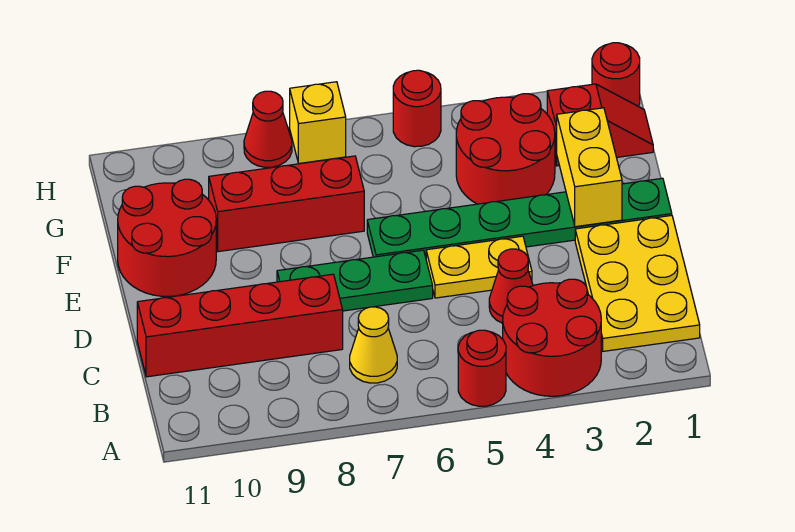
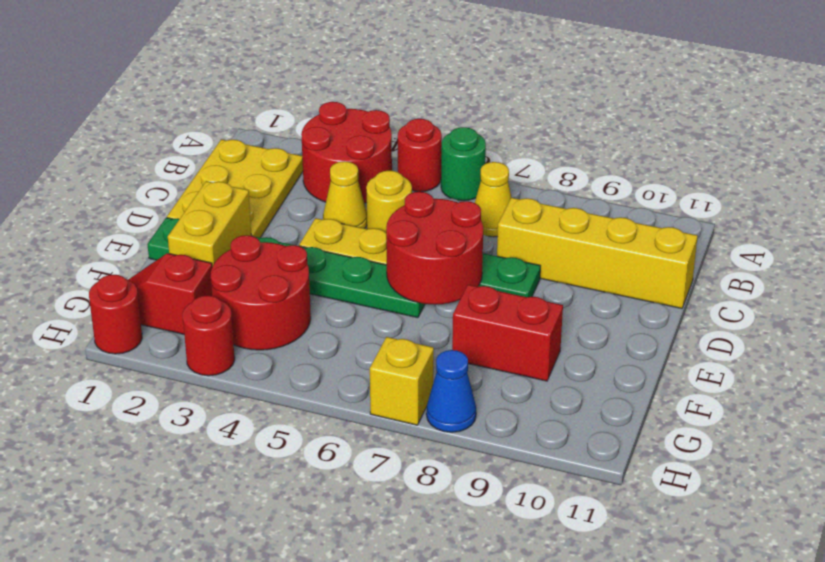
none -> green 1x1 round brick [441,127,486,201]
red 1x1 cone [489,249,533,323] -> yellow 1x1 cone [323,161,367,228]
none -> yellow 1x1 round brick [366,171,412,232]
red 1x4 brick [137,274,343,377] -> yellow 1x4 brick [497,198,698,308]
red 2x2 round brick [118,179,216,297] -> red 2x2 round brick moved to [386,192,483,305]
red 1x3 brick [209,156,364,252] -> red 1x2 brick [452,285,563,381]
red 1x1 round brick [393,70,441,147] -> red 1x1 round brick moved to [182,295,235,376]
red 1x1 cone [244,91,292,167] -> blue 1x1 cone [426,350,476,432]

